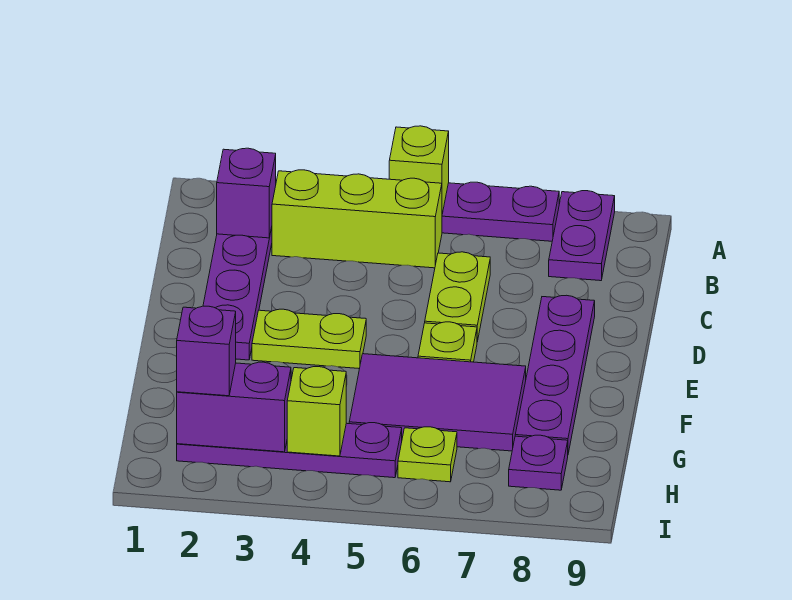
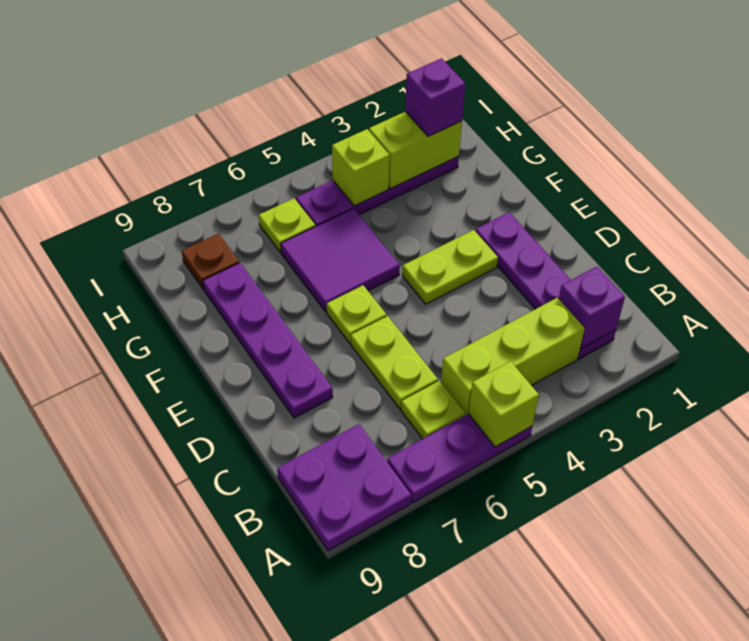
purple 1x2 plate [549,191,615,281] -> purple 2x2 plate [277,424,411,551]
none -> lime 1x1 plate [401,381,465,439]
purple 2x3 tile [349,354,526,451] -> purple 2x2 tile [281,209,400,312]
purple 1x2 brick [177,362,291,452] -> lime 1x2 brick [369,112,462,189]
purple 1x1 plate [509,435,568,490] -> brown 1x1 plate [182,234,239,289]

